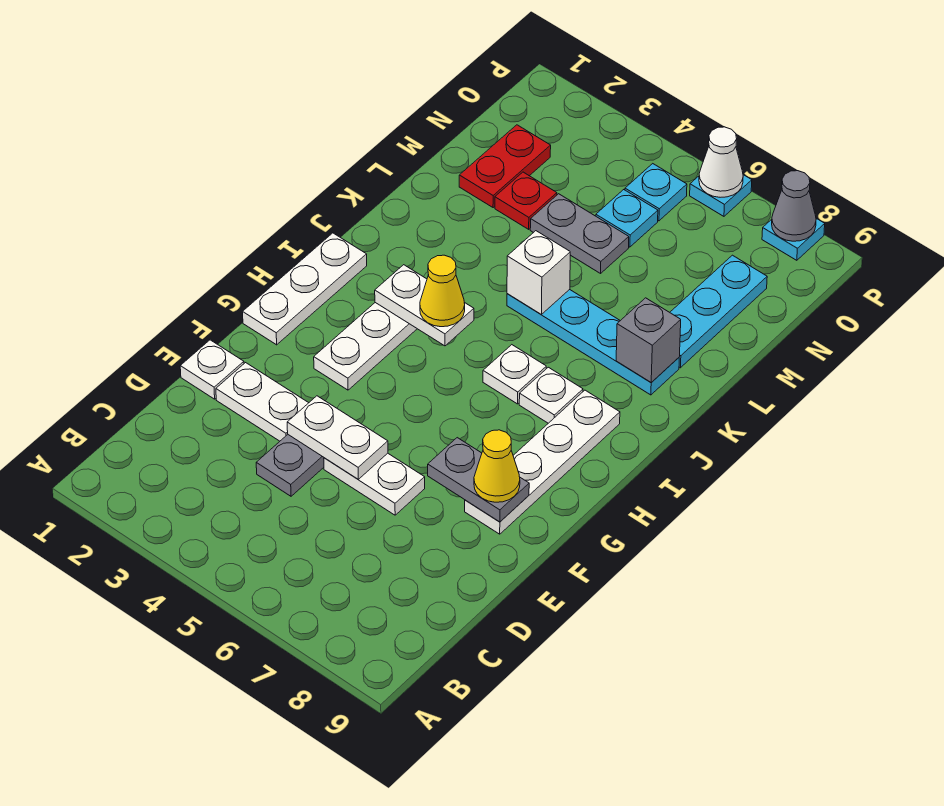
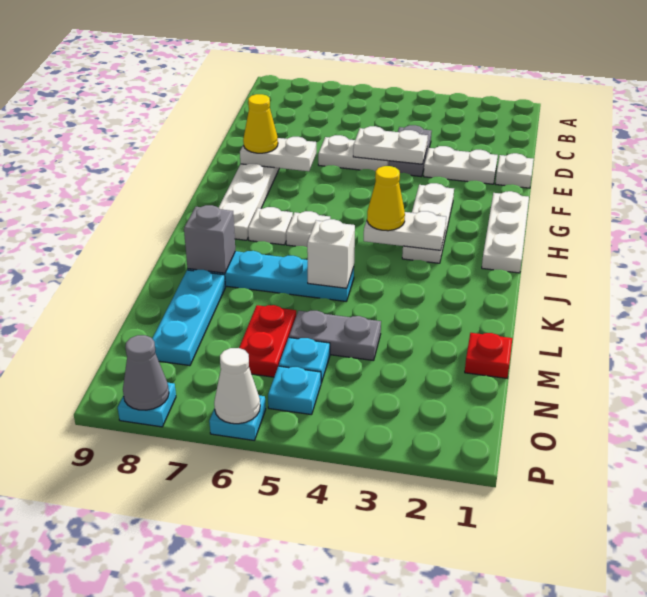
grey 1x2 plate [428,438,529,522] -> white 1x2 plate [240,137,316,171]
red 1x2 plate [459,125,551,208] -> red 1x2 plate moved to [239,305,296,377]
red 1x1 plate [495,172,557,229] -> red 1x1 plate moved to [465,333,512,378]

